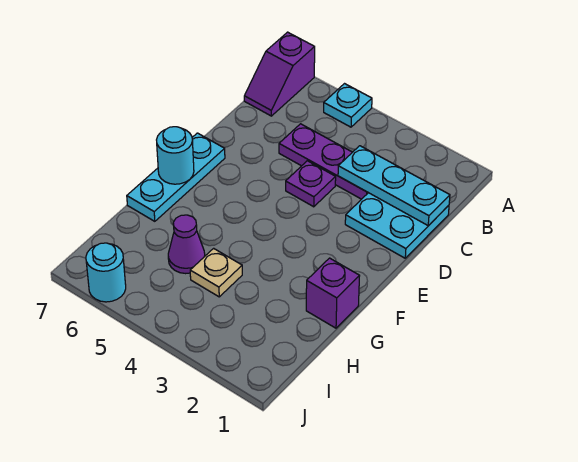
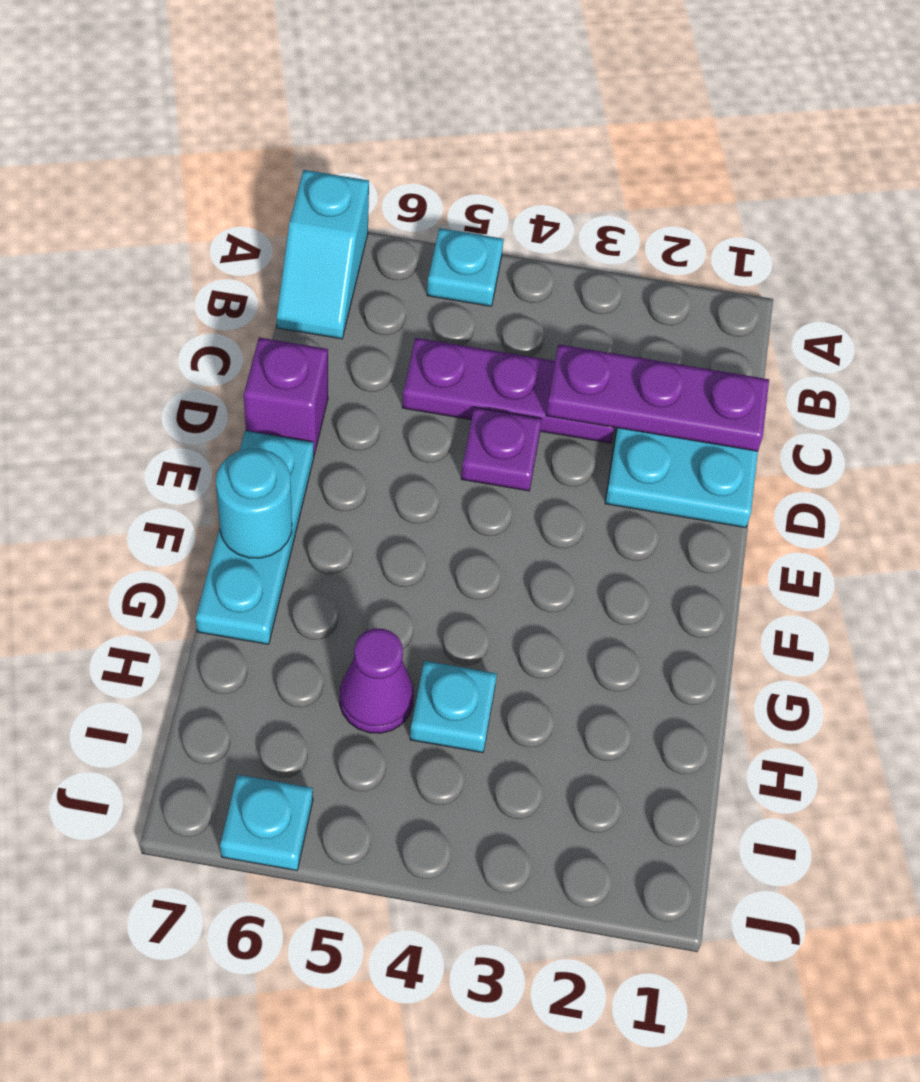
purple 1x2 slope [244,32,315,116] -> cyan 1x2 slope [277,170,369,339]
cyan 1x3 plate [338,146,450,226] -> purple 1x3 plate [546,344,769,451]
purple 1x1 brick [306,258,359,328] -> purple 1x1 brick moved to [244,338,328,454]
tan 1x1 plate [190,248,242,297] -> cyan 1x1 plate [410,661,497,753]
cyan 1x1 round brick [86,243,126,302] -> cyan 1x1 plate [220,775,313,871]

